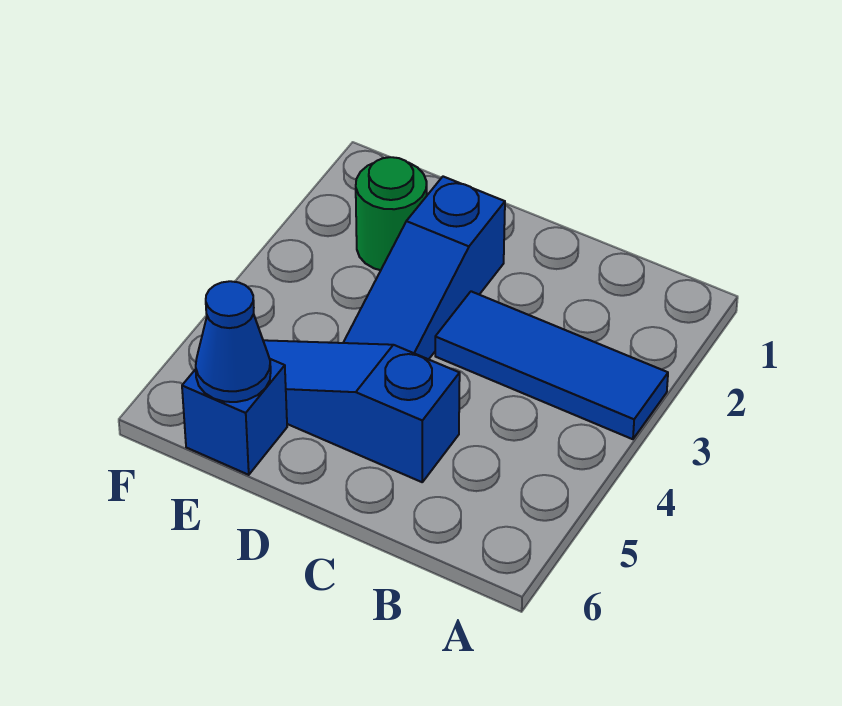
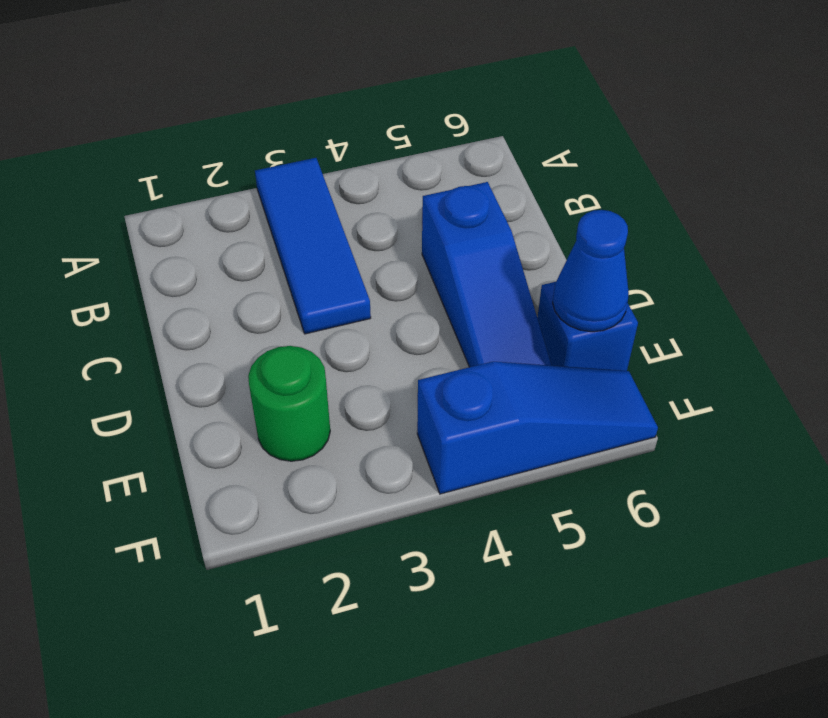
blue 1x3 slope [343,177,505,359] -> blue 1x3 slope moved to [417,362,658,494]

